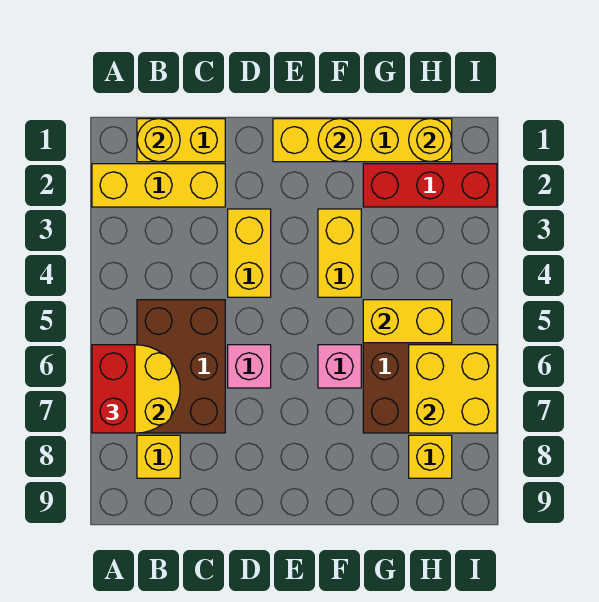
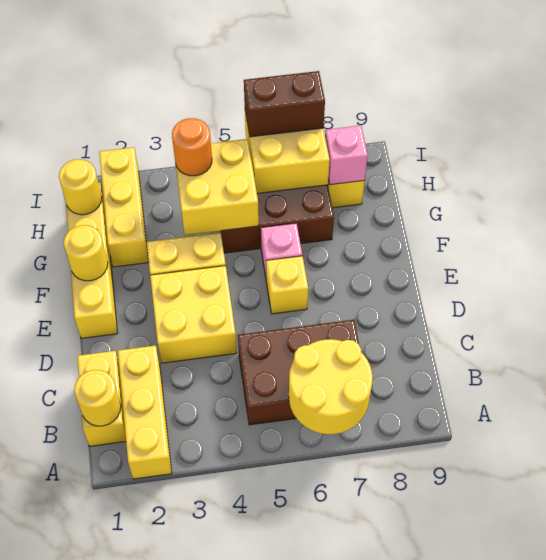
red 1x2 brick [92,345,135,433] -> none
yellow 1x1 brick [137,435,180,478] -> yellow 1x1 brick moved to [266,256,308,314]
yellow 1x2 brick [228,209,271,297] -> yellow 2x2 brick [150,266,237,363]
pink 1x1 brick [228,345,271,388] -> pink 1x1 brick moved to [325,125,368,185]
red 1x3 brick [363,164,497,207] -> yellow 1x3 brick [99,147,149,267]
yellow 1x2 brick [363,300,452,343] -> yellow 2x2 brick [176,139,259,235]
none -> orange 1x1 round brick [172,118,212,176]
none -> brown 1x2 brick [244,71,325,137]

